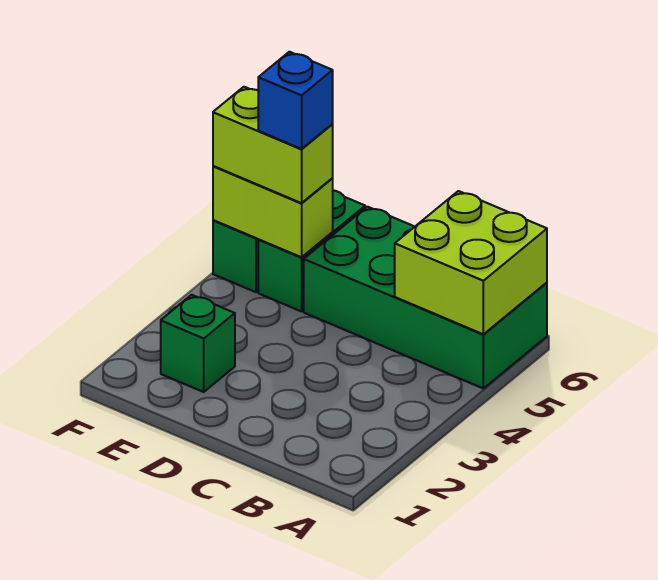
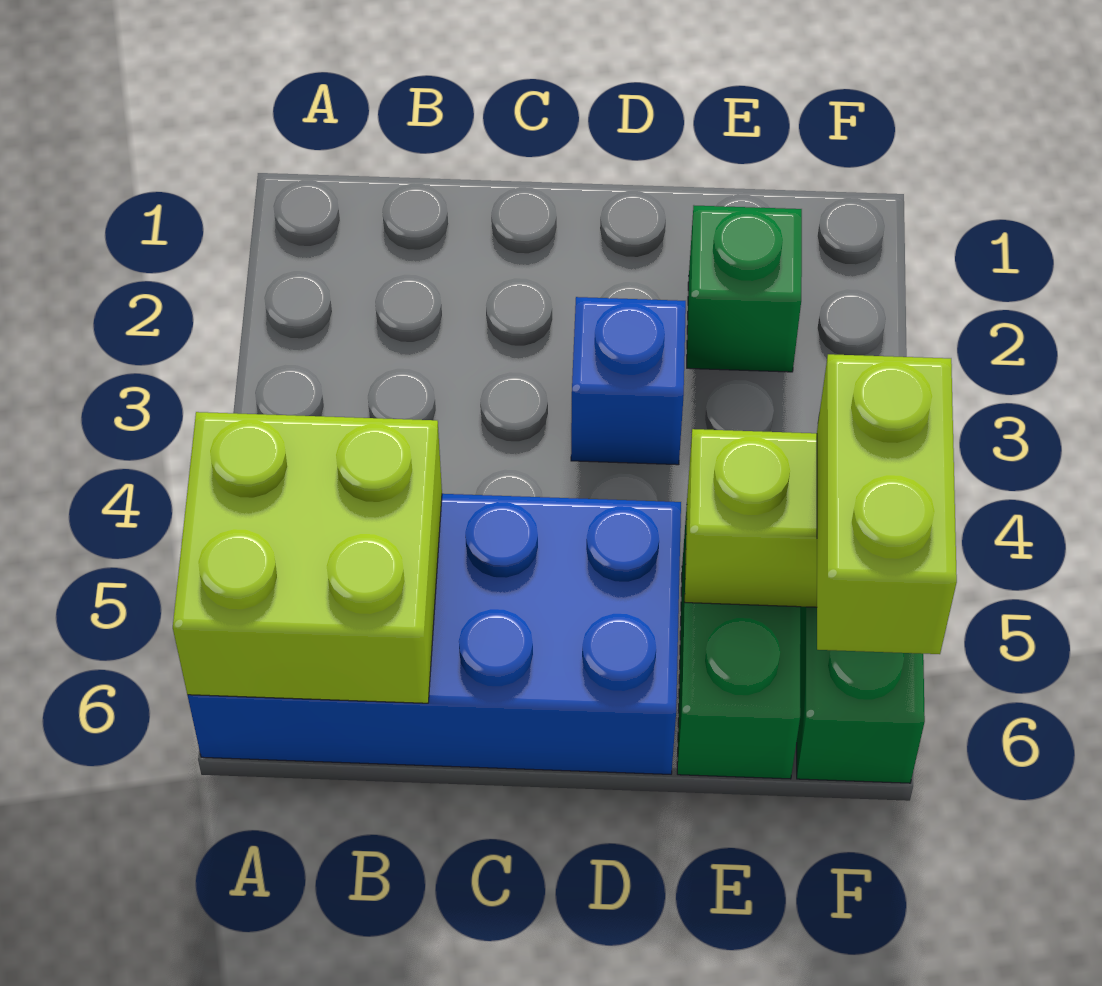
green 2x4 brick [304,207,547,388] -> blue 2x4 brick [188,494,681,774]
lime 1x2 brick [213,87,333,203] -> lime 1x2 brick turned to [817,354,957,654]
blue 1x1 brick [258,52,333,149] -> blue 1x1 brick moved to [571,297,686,465]

